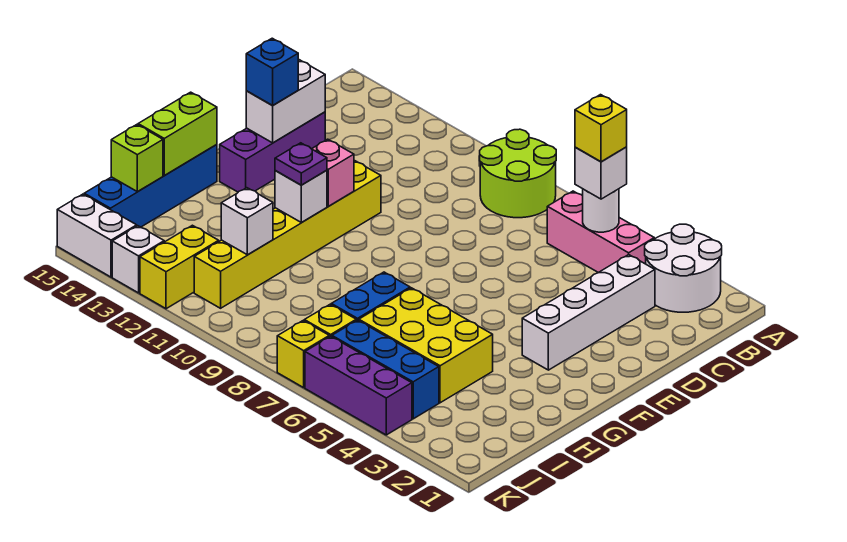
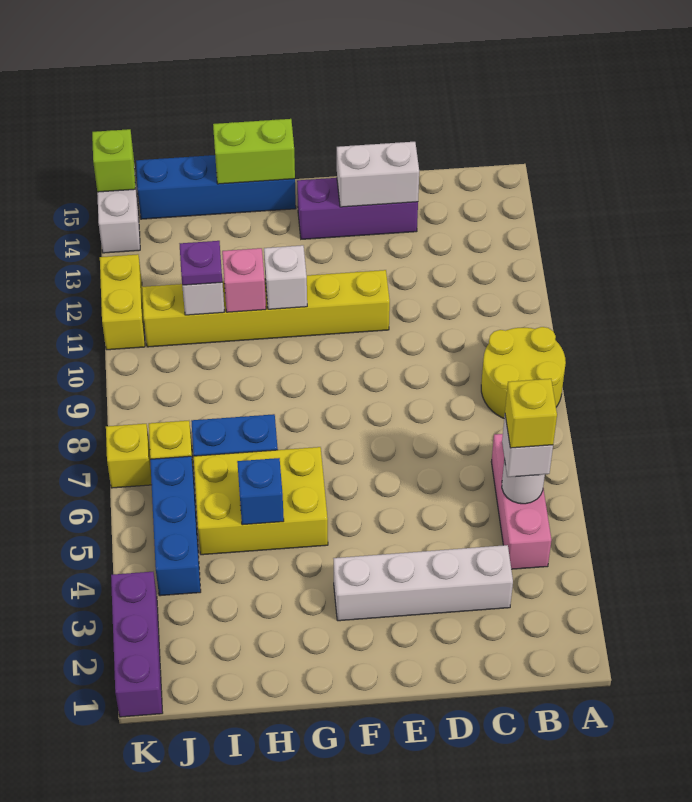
white 2x2 round brick [645,224,722,312] -> none
lime 2x2 round brick [480,129,556,218] -> yellow 2x2 round brick [481,327,566,418]
blue 1x1 brick [246,38,298,106] -> blue 1x1 brick moved to [237,458,284,525]
pink 1x1 brick [312,139,354,206] -> pink 1x1 brick moved to [222,248,266,312]
purple 1x1 plate [275,143,327,185] -> purple 1x1 plate moved to [180,241,222,285]
yellow 2x3 brick [359,288,493,403] -> yellow 2x3 brick turned to [194,447,328,555]
lime 1x1 brick [111,125,163,192] -> lime 1x1 brick moved to [92,129,135,192]
yellow 1x2 brick [140,225,219,309] -> yellow 1x2 brick turned to [100,254,145,350]
purple 1x3 brick [305,336,412,435] -> purple 1x3 brick moved to [111,572,163,717]
white 1x1 brick [112,226,164,293] -> none

